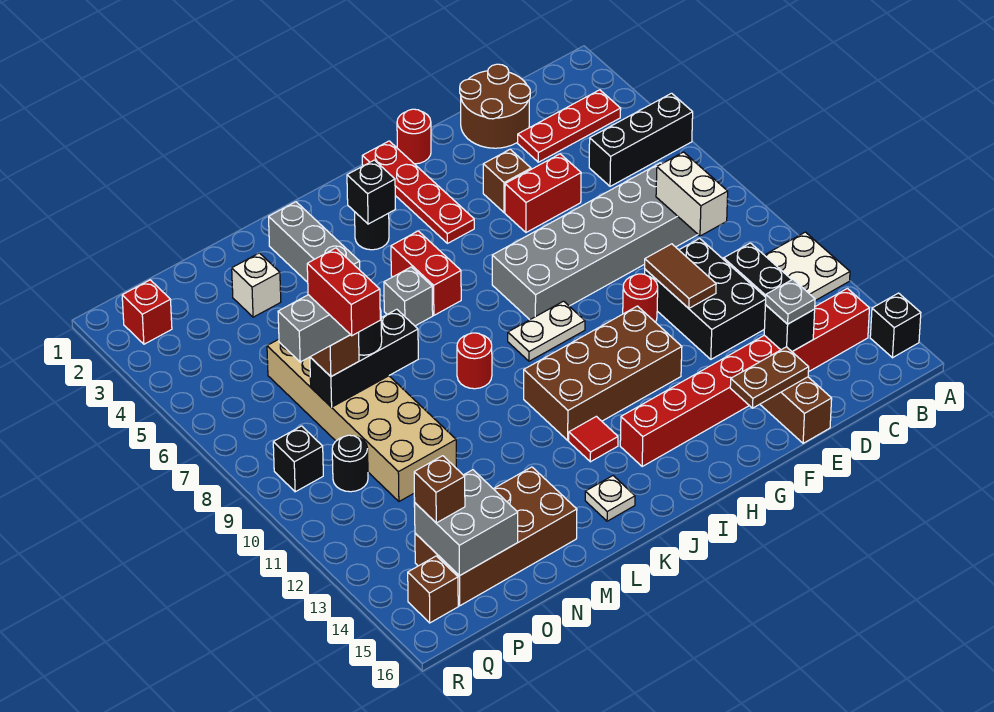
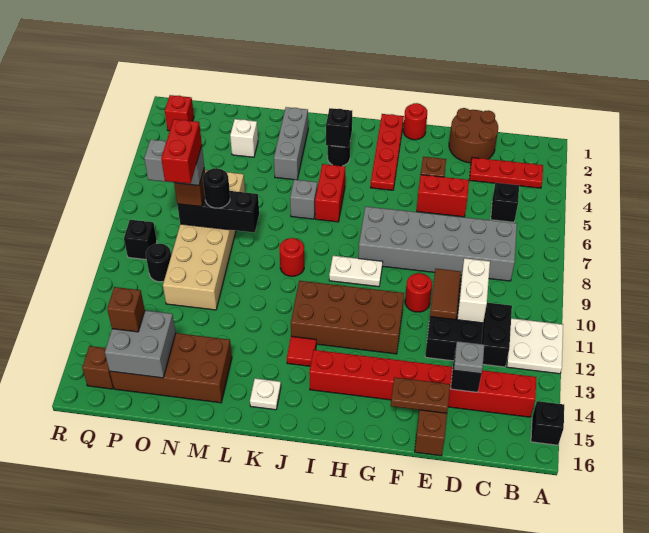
black 1x3 brick [589,93,693,186] -> black 1x1 brick [491,183,519,222]
white 1x2 brick [656,152,728,236] -> white 1x2 brick moved to [457,258,490,323]

